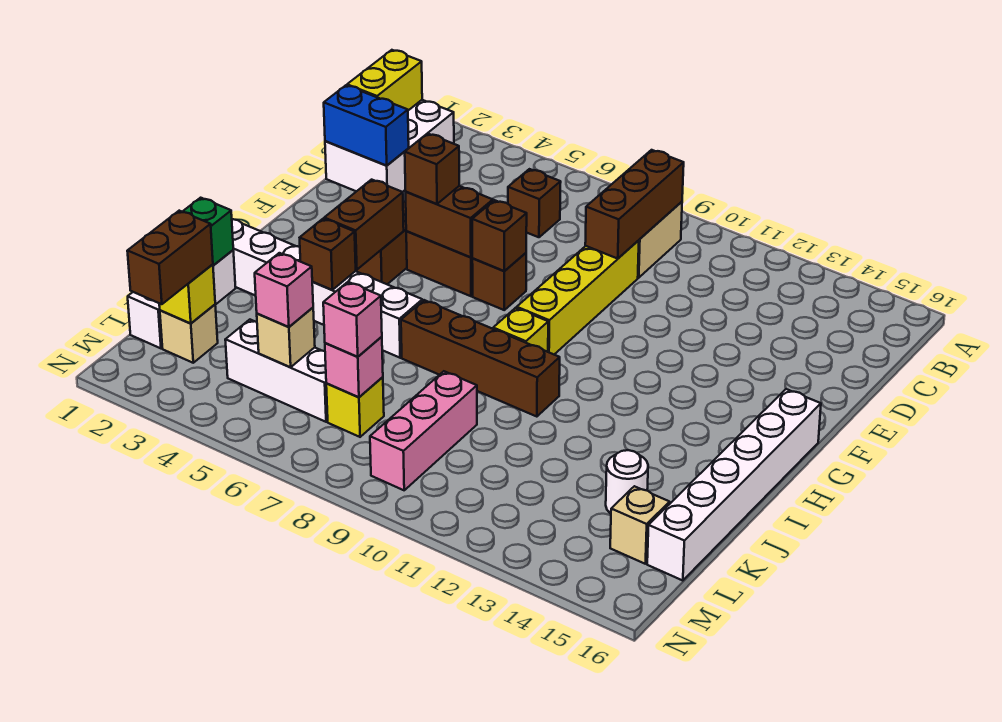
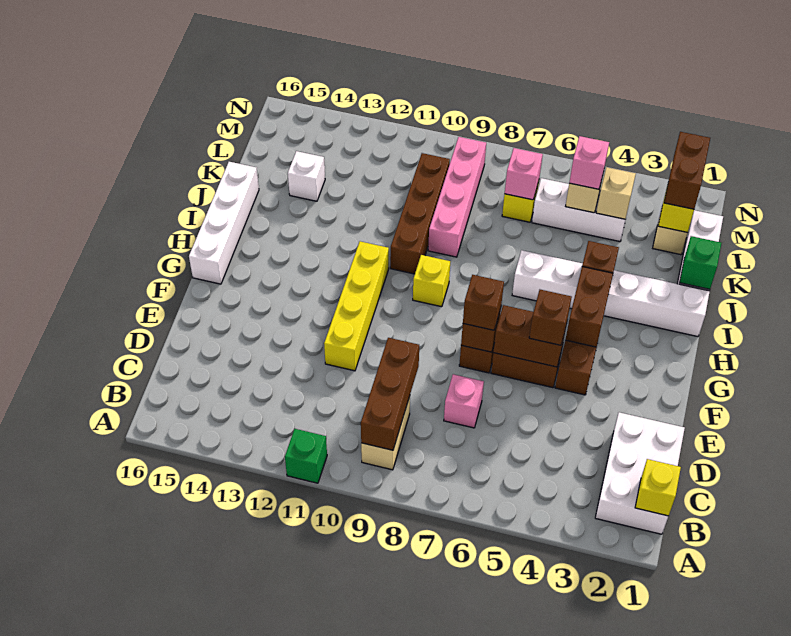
none -> green 1x1 brick [285,429,327,483]
yellow 1x2 brick [347,50,422,110] -> yellow 1x1 brick [635,459,681,516]
brown 1x1 brick [508,169,561,237] -> brown 1x1 brick moved to [463,275,504,330]
blue 1x2 brick [324,85,409,166] -> none
yellow 1x4 brick [517,240,639,354] -> yellow 1x4 brick moved to [324,241,389,371]
white 1x6 brick [647,389,821,581] -> white 1x4 brick [189,162,259,284]
brown 1x4 brick [401,300,560,417] -> brown 1x4 brick turned to [390,153,450,274]
pink 1x3 brick [370,371,477,490] -> pink 1x4 brick [428,137,486,257]
white 1x1 round brick [606,450,648,514] -> white 1x1 brick [288,151,325,201]
pink 1x1 brick [323,282,382,357] -> pink 1x1 brick moved to [444,374,484,428]
tan 1x1 brick [610,486,670,564] -> tan 1x1 brick moved to [596,167,636,219]

